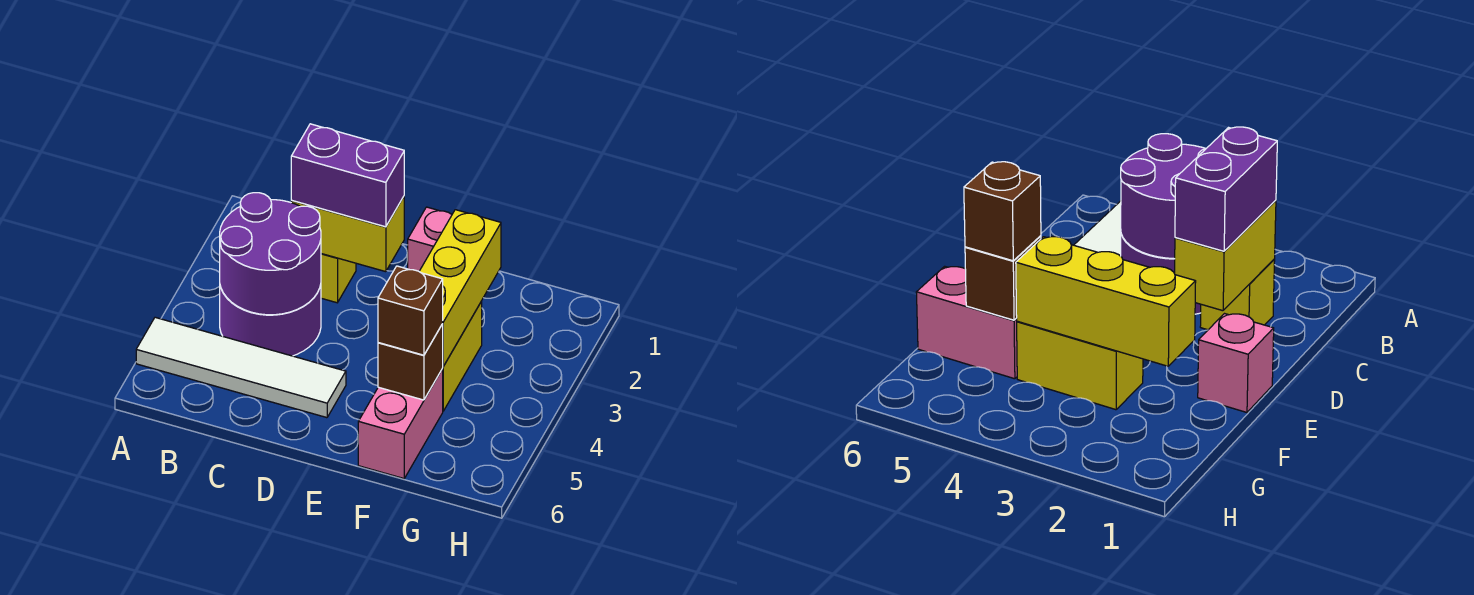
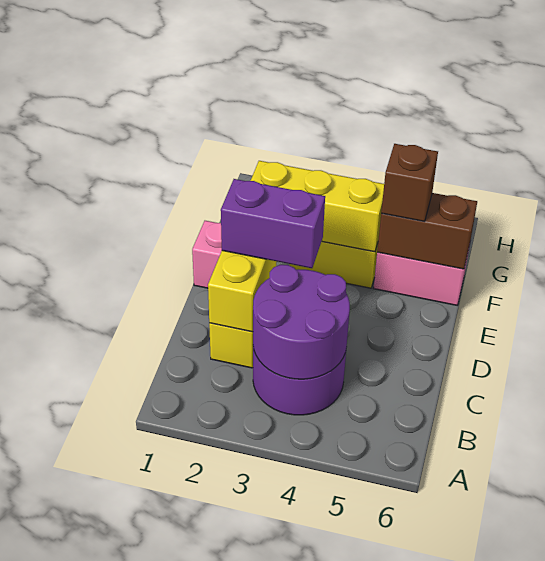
white 1x4 tile [136,317,346,418] -> none
purple 1x2 brick [291,124,404,227] -> purple 1x2 brick turned to [221,179,325,268]
brown 1x1 brick [378,324,443,400] -> brown 1x2 brick [377,193,477,269]

